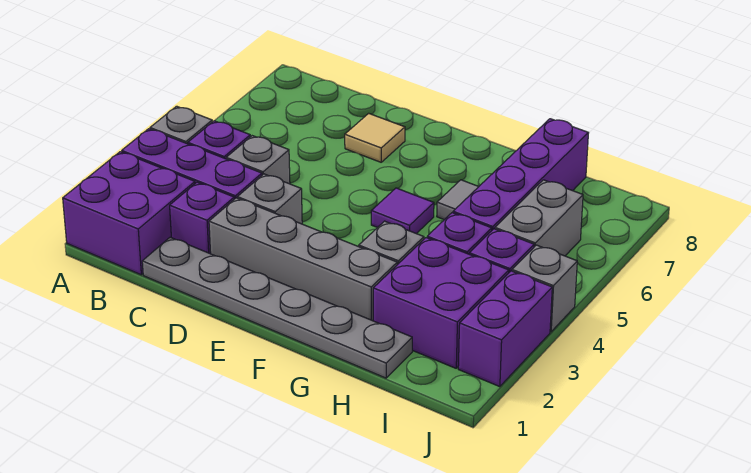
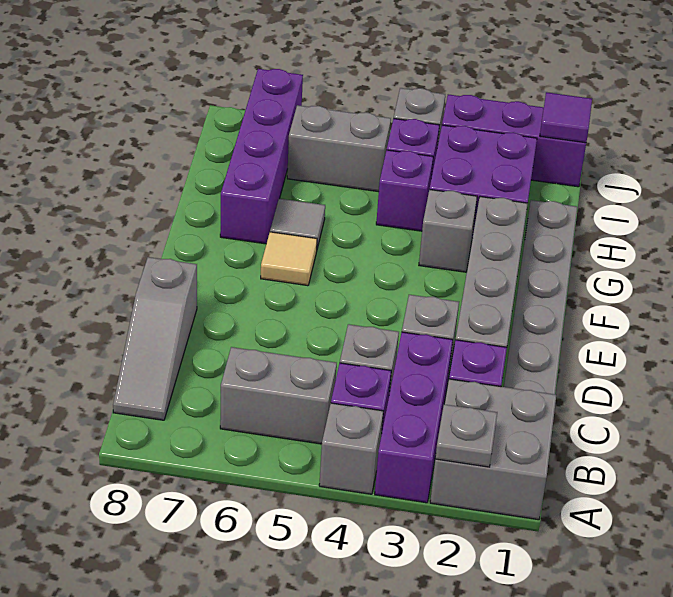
purple 2x2 brick [63,152,195,275] -> grey 2x2 brick [430,379,556,520]
none -> grey 1x1 plate [435,404,497,467]
none -> grey 1x2 brick [220,347,337,444]
none -> grey 1x3 slope [113,257,197,420]
tan 1x1 tile [345,113,405,162] -> tan 1x1 tile moved to [261,232,317,286]
purple 1x1 tile [371,188,434,234] -> purple 1x1 tile moved to [540,92,592,143]
purple 1x4 brick [453,119,588,230] -> purple 1x4 brick turned to [220,69,303,244]
purple 1x2 brick [458,271,552,387] -> purple 1x3 brick [442,94,586,187]

